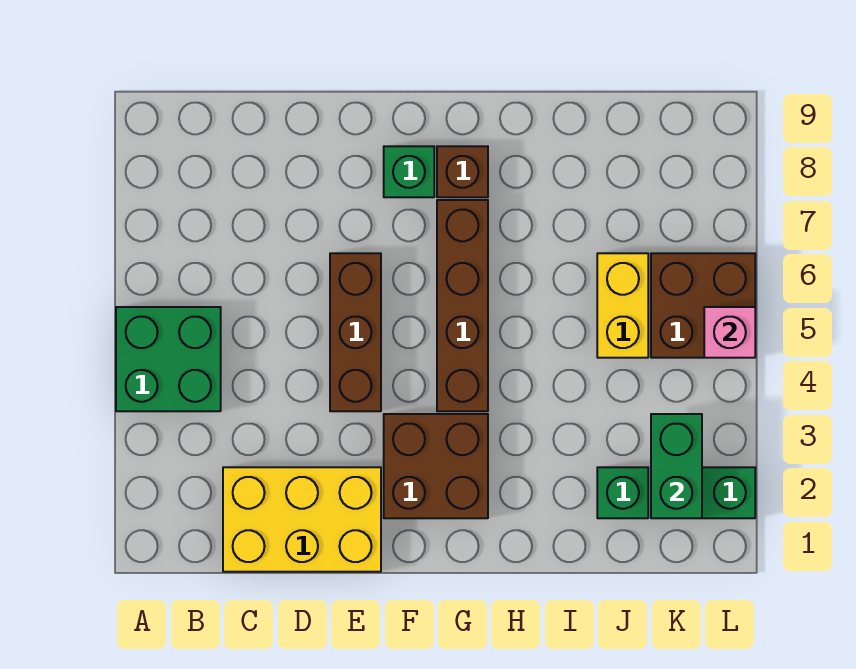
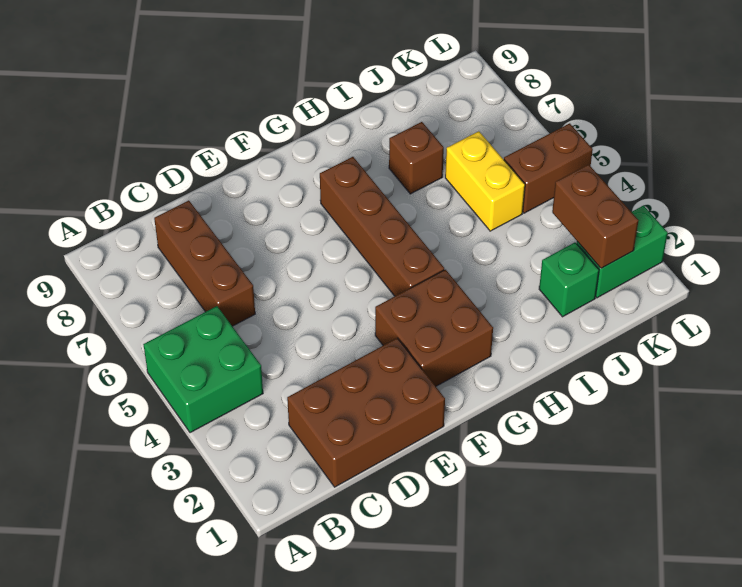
yellow 2x3 brick [223,467,381,572] -> brown 2x3 brick [287,338,445,487]
brown 1x3 brick [330,253,381,411] -> brown 1x3 brick moved to [154,201,255,326]
green 1x1 brick [384,146,434,197] -> none
brown 1x1 brick [437,146,488,197] -> brown 1x1 brick moved to [389,122,444,194]
green 1x2 brick [651,414,702,518] -> brown 1x2 brick [552,164,638,268]
brown 2x2 brick [651,253,755,358] -> brown 1x2 brick [504,123,593,213]
pink 1x1 brick [704,307,755,358] -> none

